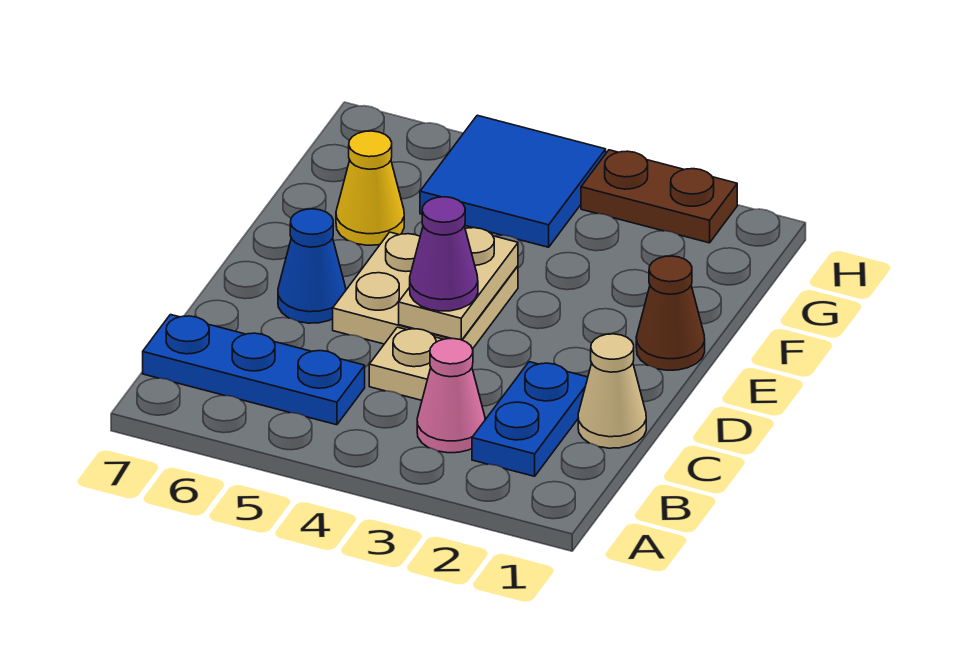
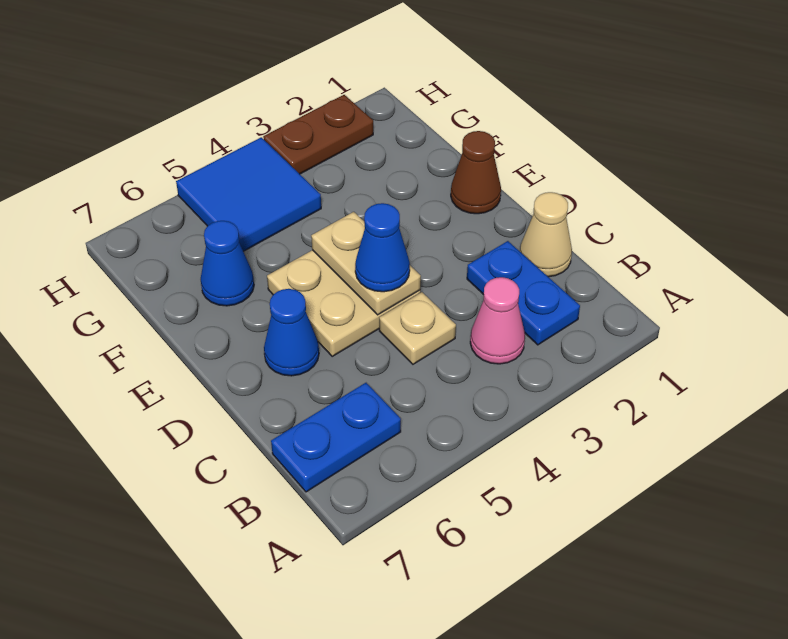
blue 1x3 plate [143,315,365,425] -> blue 1x2 plate [271,383,401,492]
purple 1x1 cone [410,197,478,311] -> blue 1x1 cone [355,203,410,292]
yellow 1x1 cone [336,131,404,245] -> blue 1x1 cone [201,221,254,306]

